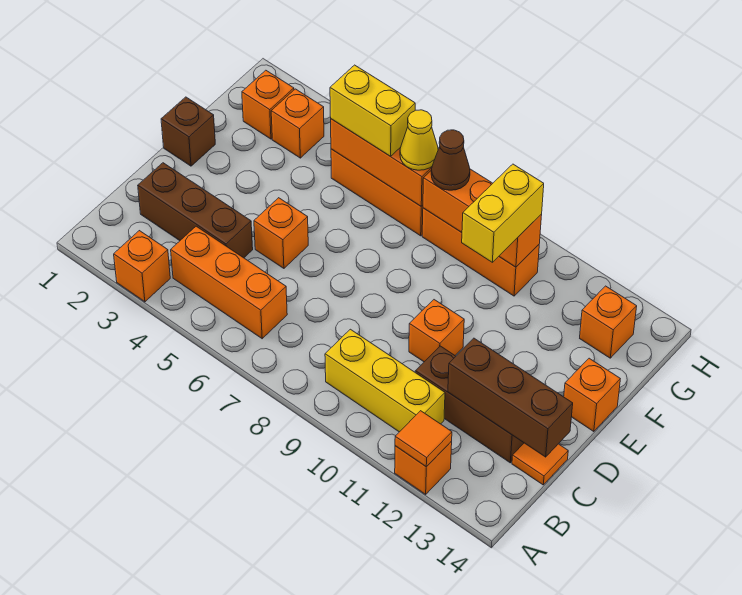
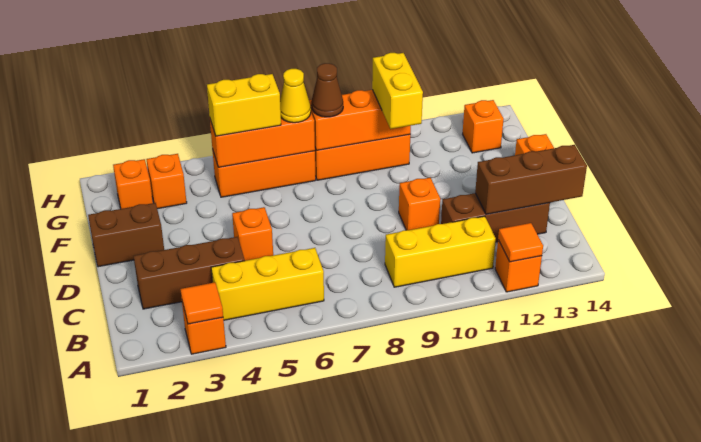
orange 1x3 brick [171,226,287,339] -> yellow 1x3 brick [211,248,324,320]
orange 1x1 tile [512,443,568,485] -> orange 1x1 tile moved to [180,282,223,324]
brown 1x1 brick [161,97,215,166] -> brown 1x2 brick [88,203,164,267]

